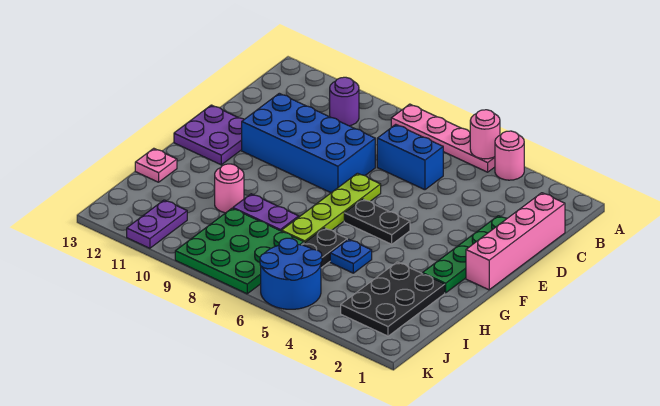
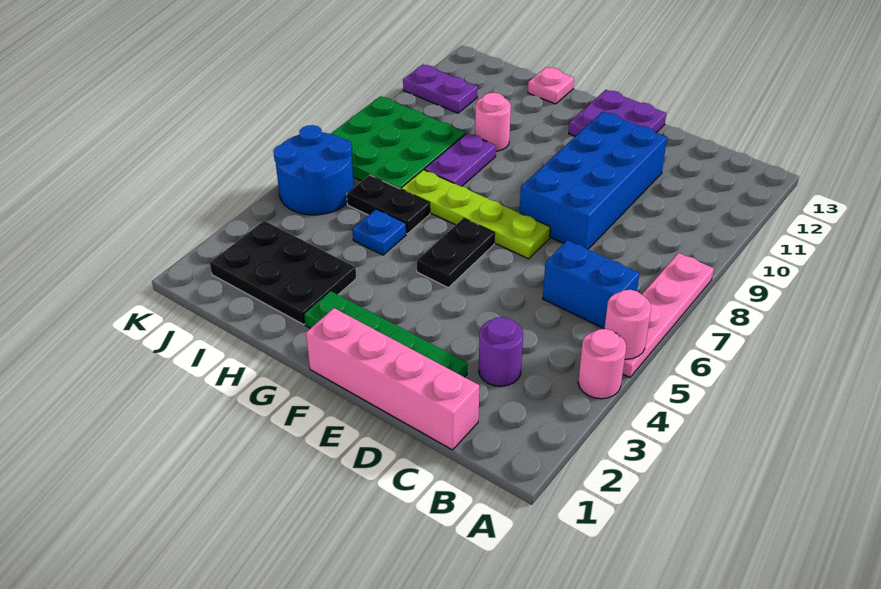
purple 1x1 round brick [330,77,359,126] -> purple 1x1 round brick moved to [479,317,523,386]
blue 1x2 brick [377,124,443,190] -> blue 1x2 brick turned to [543,240,640,328]

